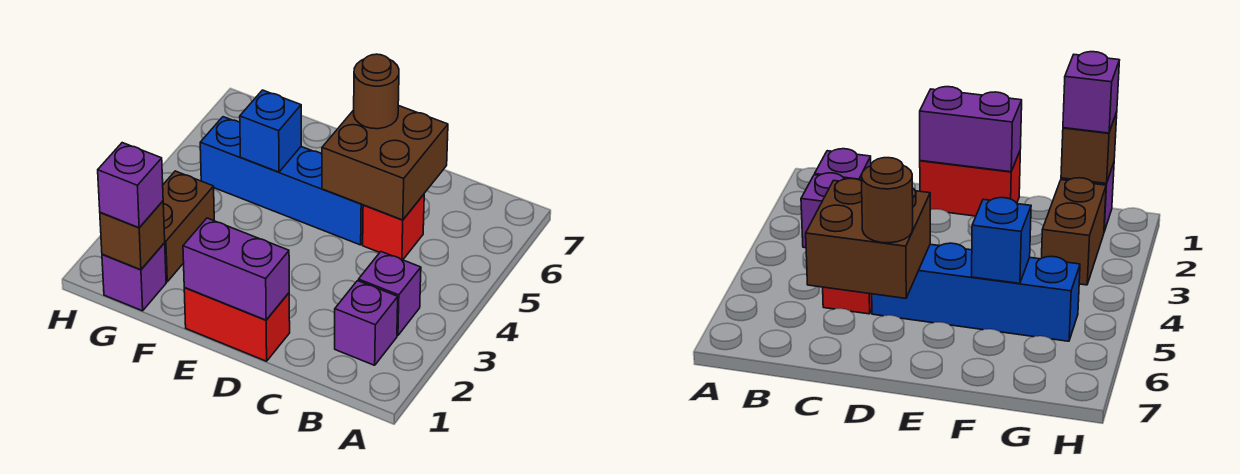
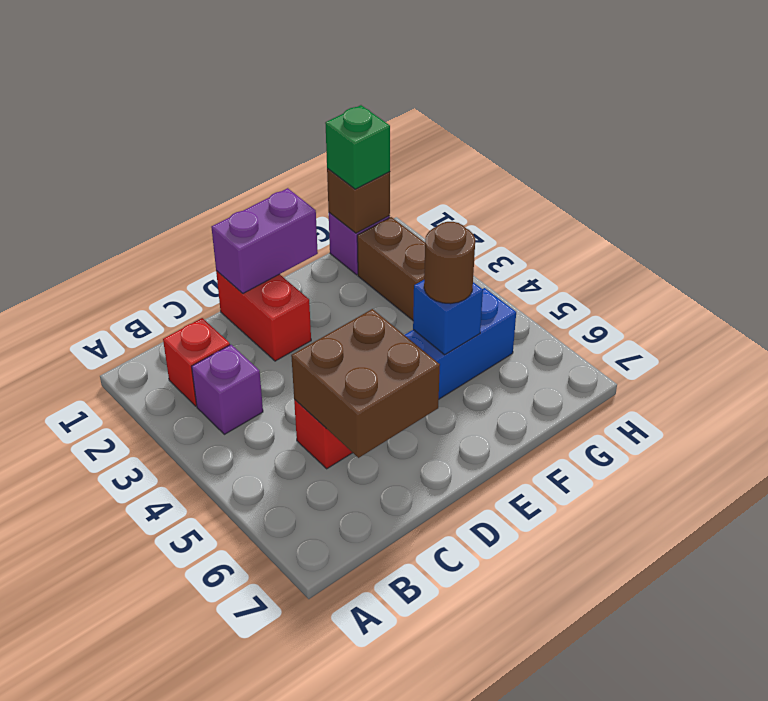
purple 1x1 brick [335,281,398,365] -> red 1x1 brick [163,318,230,406]
red 1x2 brick [184,288,290,361] -> red 1x2 brick turned to [216,271,311,361]
brown 1x1 round brick [354,54,399,129] -> brown 1x1 round brick moved to [424,222,475,304]
purple 1x1 brick [98,143,163,228] -> green 1x1 brick [325,105,390,189]

